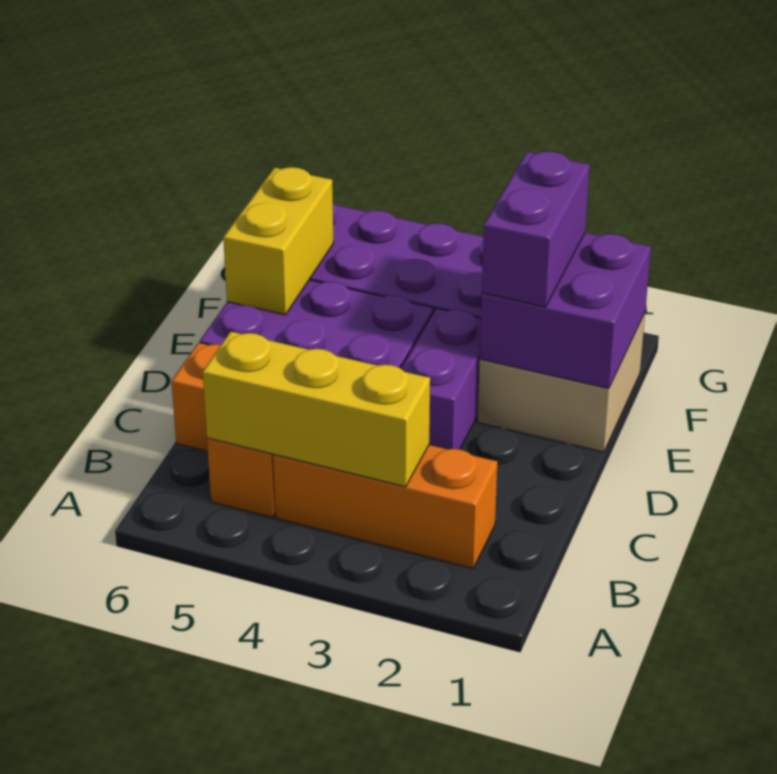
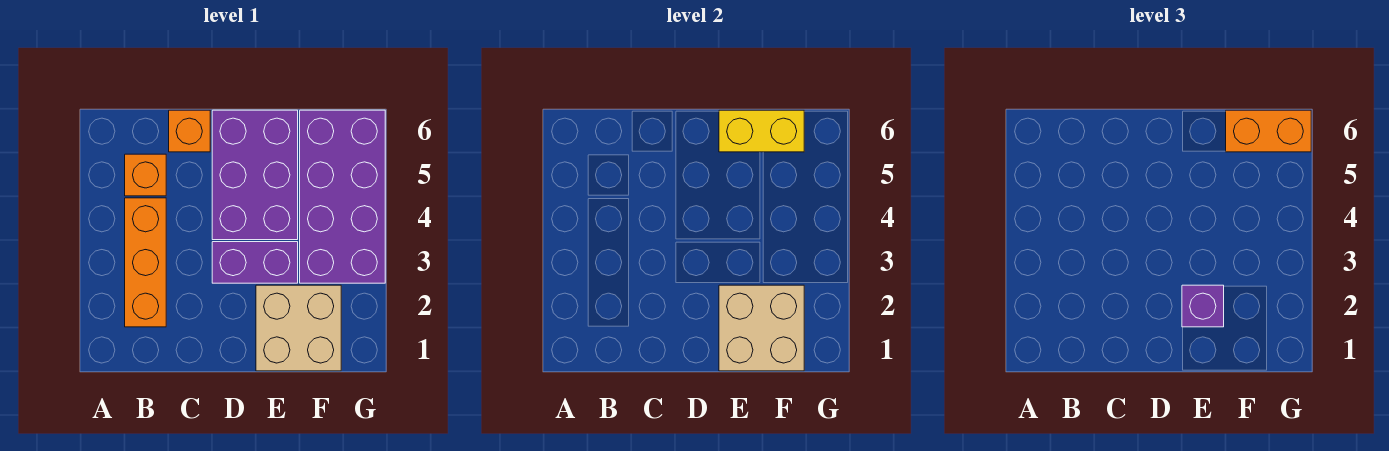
yellow 1x3 brick [203,331,430,487] -> none
purple 2x2 brick [480,233,651,389] -> tan 2x2 brick [719,285,804,371]
purple 1x2 brick [482,151,590,307] -> purple 1x1 brick [1182,285,1224,327]
none -> orange 1x2 brick [1226,110,1311,152]

